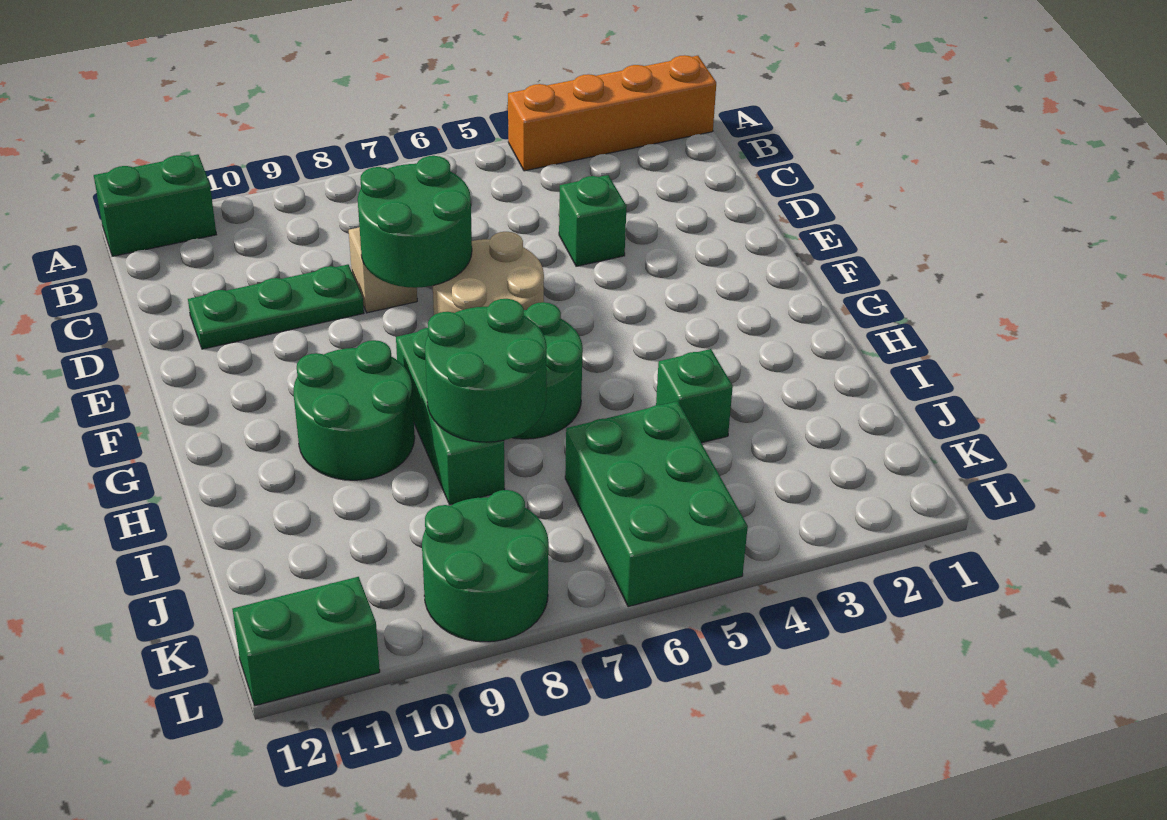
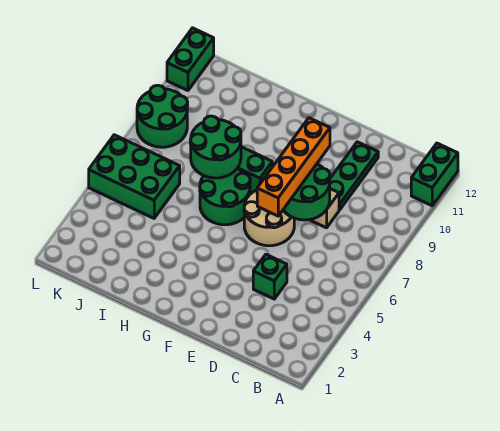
orange 1x4 brick [508,55,716,171] -> orange 1x4 brick moved to [257,118,330,216]
green 2x2 round brick [293,340,415,480] -> none
green 1x1 brick [656,349,733,443] -> none

